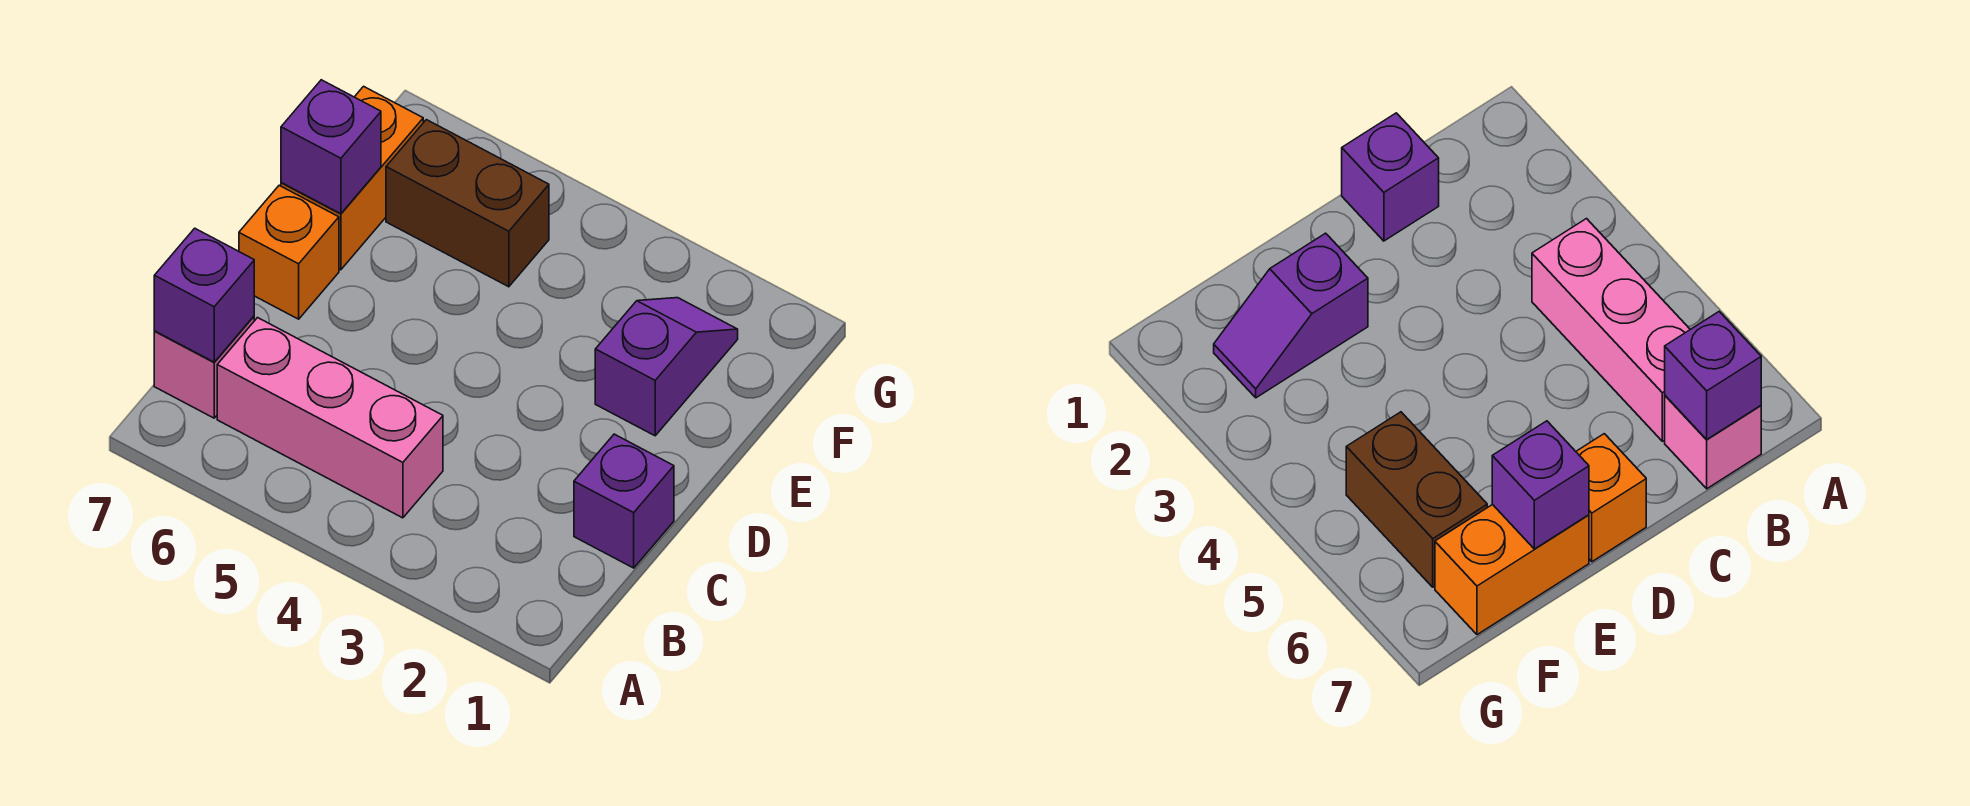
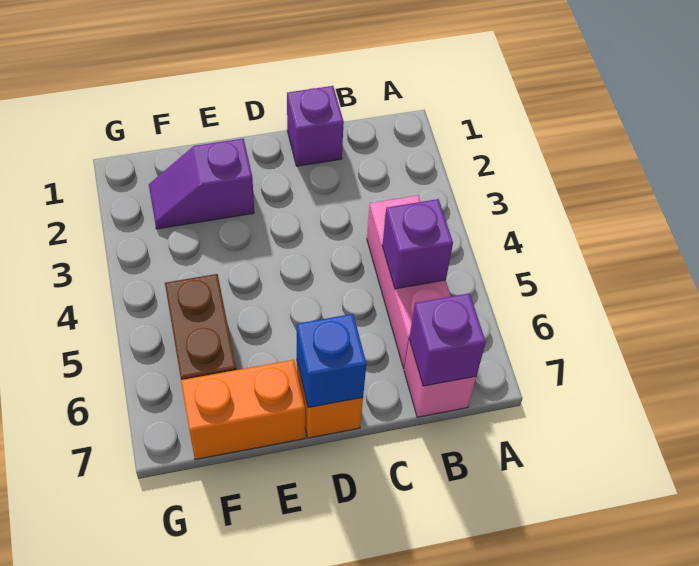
none -> blue 1x1 brick [297,314,366,408]
purple 1x1 brick [281,80,381,214] -> purple 1x1 brick moved to [382,199,453,289]

